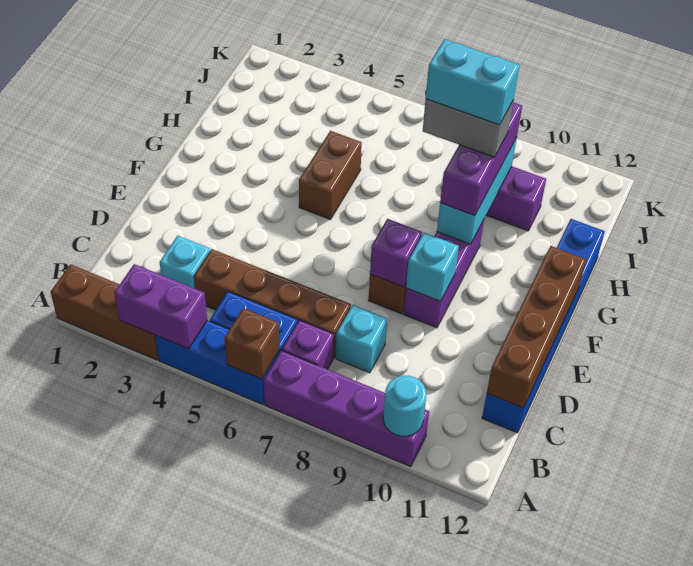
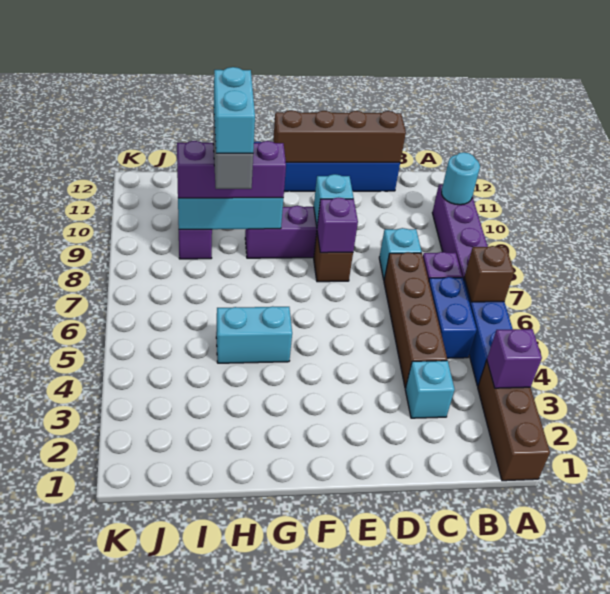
purple 1x2 brick [114,264,207,349] -> purple 1x1 brick [487,329,542,388]
brown 1x2 brick [299,131,362,220] -> cyan 1x2 brick [216,306,292,363]

